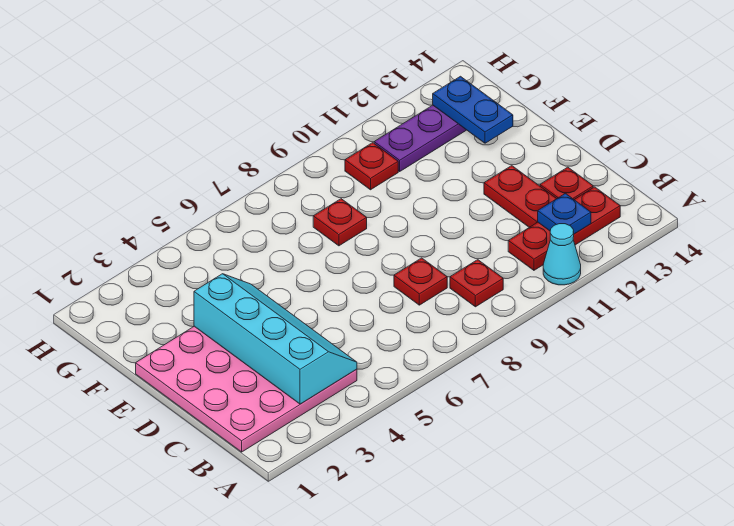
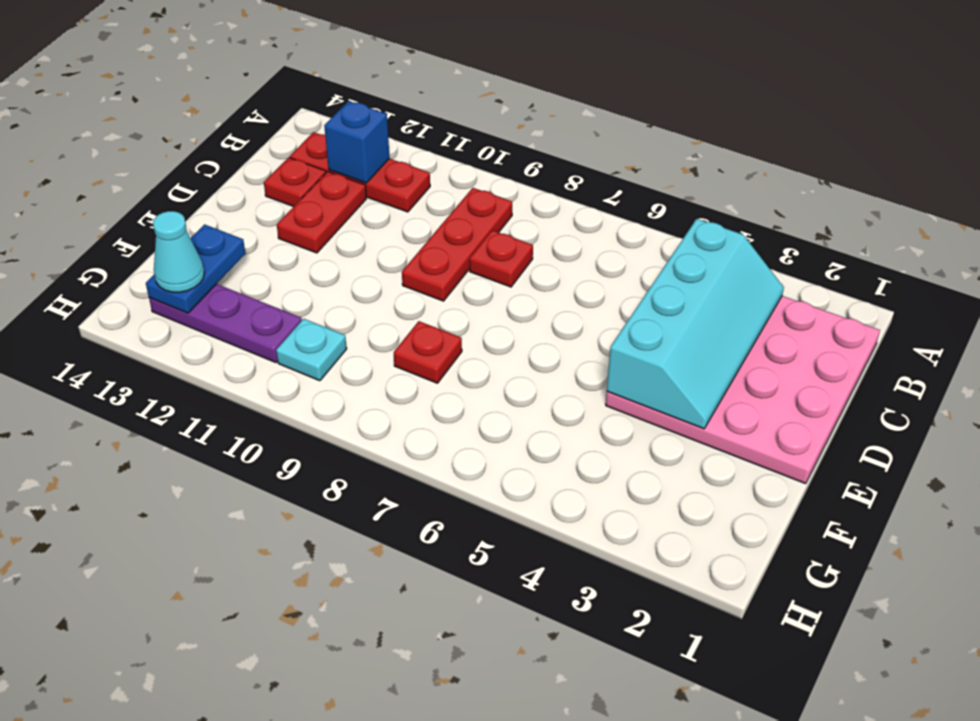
cyan 1x1 cone [543,224,581,285] -> cyan 1x1 cone moved to [153,211,204,292]
cyan 2x4 slope [194,274,357,404] -> cyan 2x4 slope turned to [607,219,784,429]
red 1x1 plate [450,260,503,307] -> red 1x3 plate [402,188,512,301]
blue 1x1 plate [538,194,591,234] -> blue 1x1 brick [324,101,390,183]
red 1x1 plate [345,143,398,190] -> cyan 1x1 plate [276,319,347,381]

